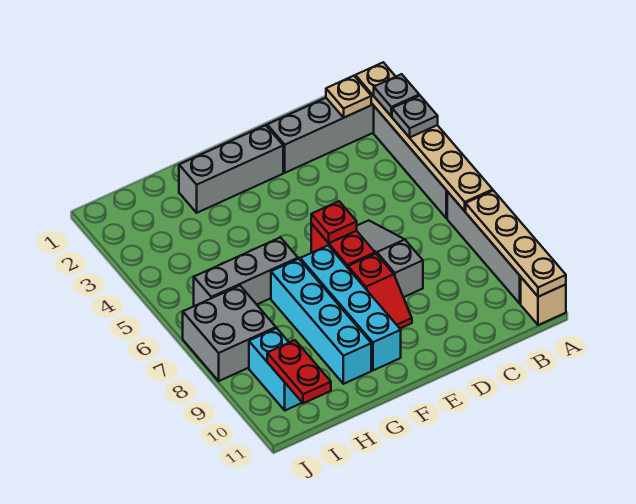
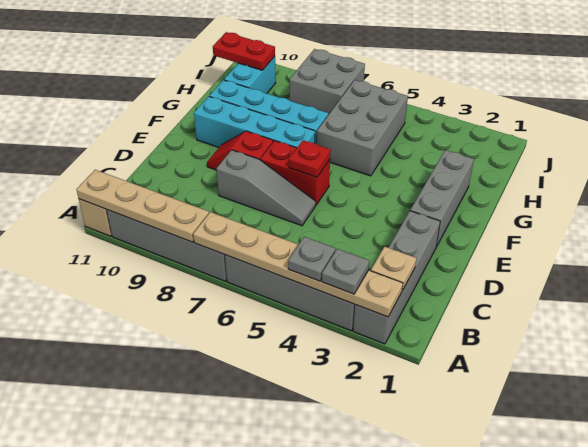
grey 1x3 brick [194,237,298,306] -> grey 2x3 brick [317,80,408,176]
cyan 1x2 brick [249,328,302,410] -> cyan 1x2 brick turned to [224,57,276,93]

